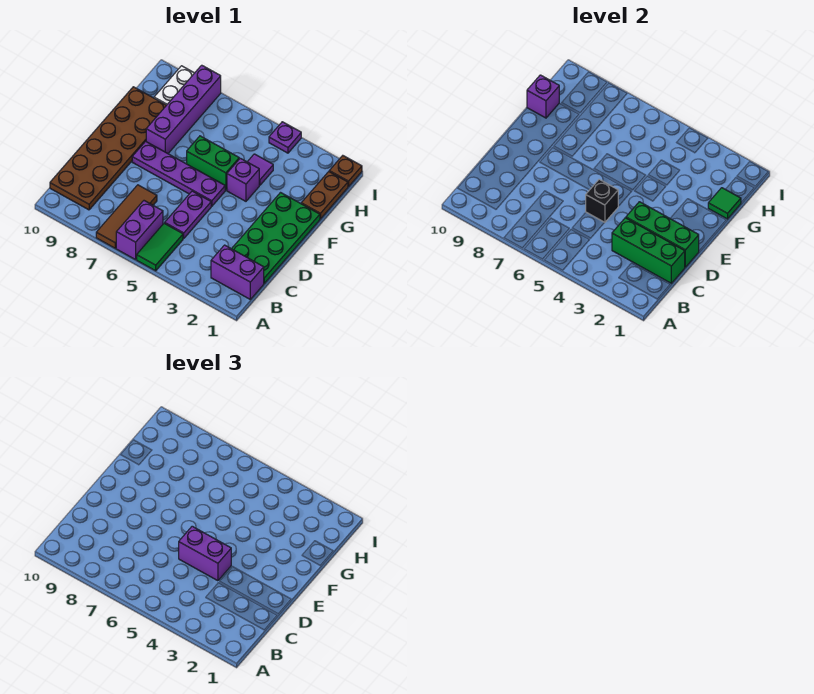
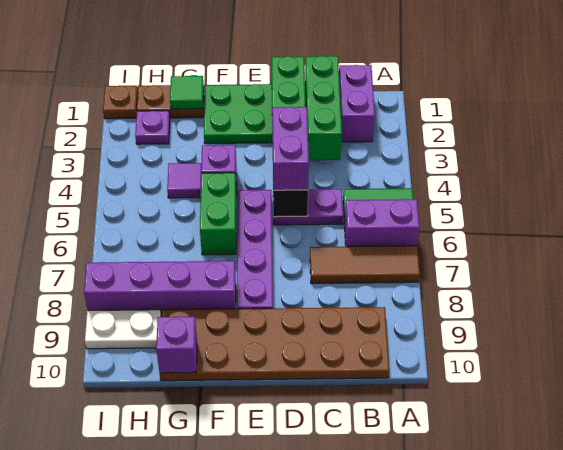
purple 1x1 plate [269,122,301,153] -> purple 1x1 plate moved to [135,111,170,144]

